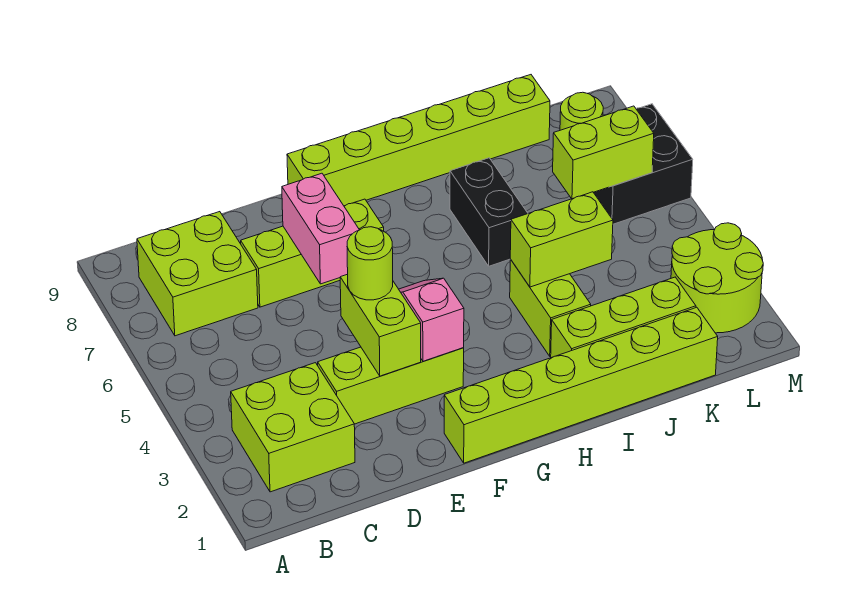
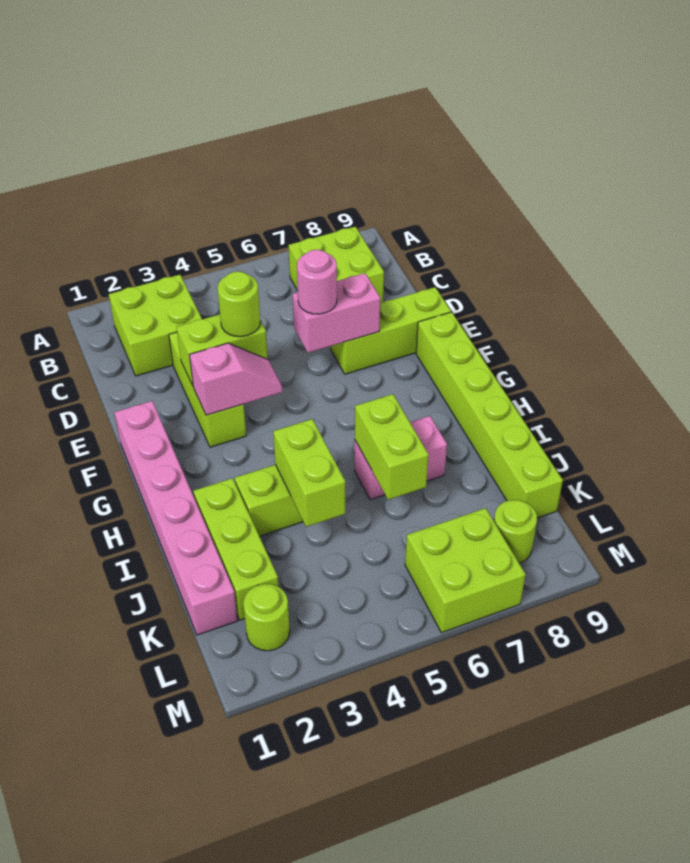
lime 1x3 brick [241,199,384,307] -> lime 1x3 brick turned to [331,287,451,374]
none -> pink 1x1 round brick [297,250,337,314]
lime 1x6 brick [444,307,718,463] -> pink 1x6 brick [114,401,238,635]
black 1x2 brick [450,158,528,266] -> pink 1x2 brick [355,416,447,500]
lime 1x2 brick [553,106,654,199] -> lime 1x2 brick moved to [355,394,429,500]
lime 2x2 round brick [671,223,763,333] -> lime 1x1 round brick [243,584,290,651]
black 2x2 brick [594,104,693,224] -> lime 2x2 brick [405,508,526,633]

